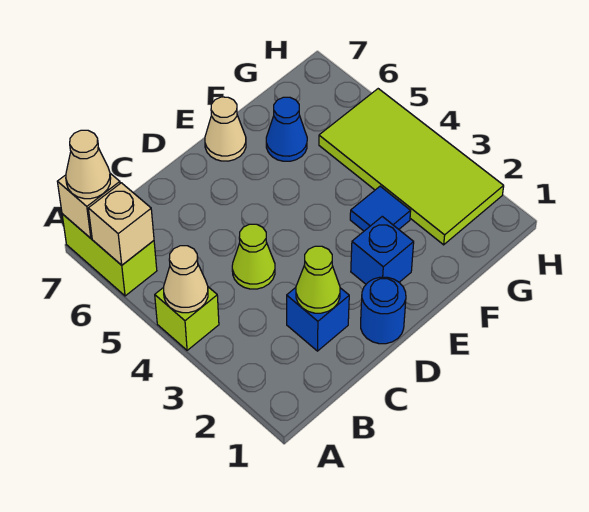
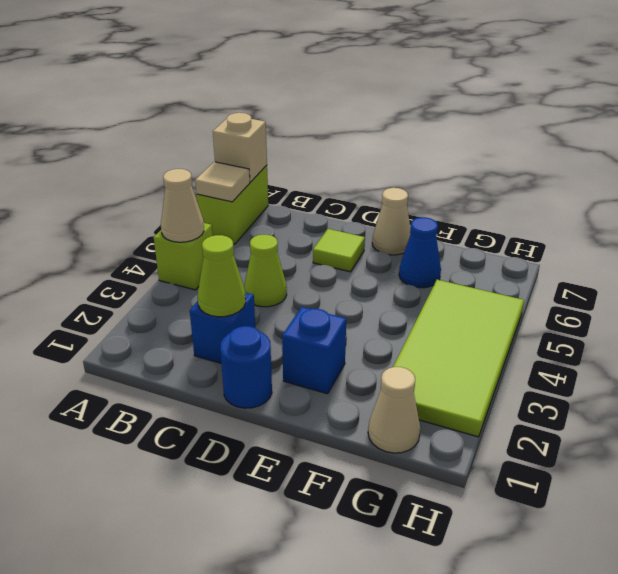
tan 1x1 brick [88,183,154,265] -> tan 1x1 tile [195,162,250,202]
tan 1x1 cone [66,130,111,199] -> tan 1x1 cone moved to [368,367,420,453]
none -> lime 1x1 tile [313,229,365,272]
blue 1x1 tile [350,186,411,231] -> none

